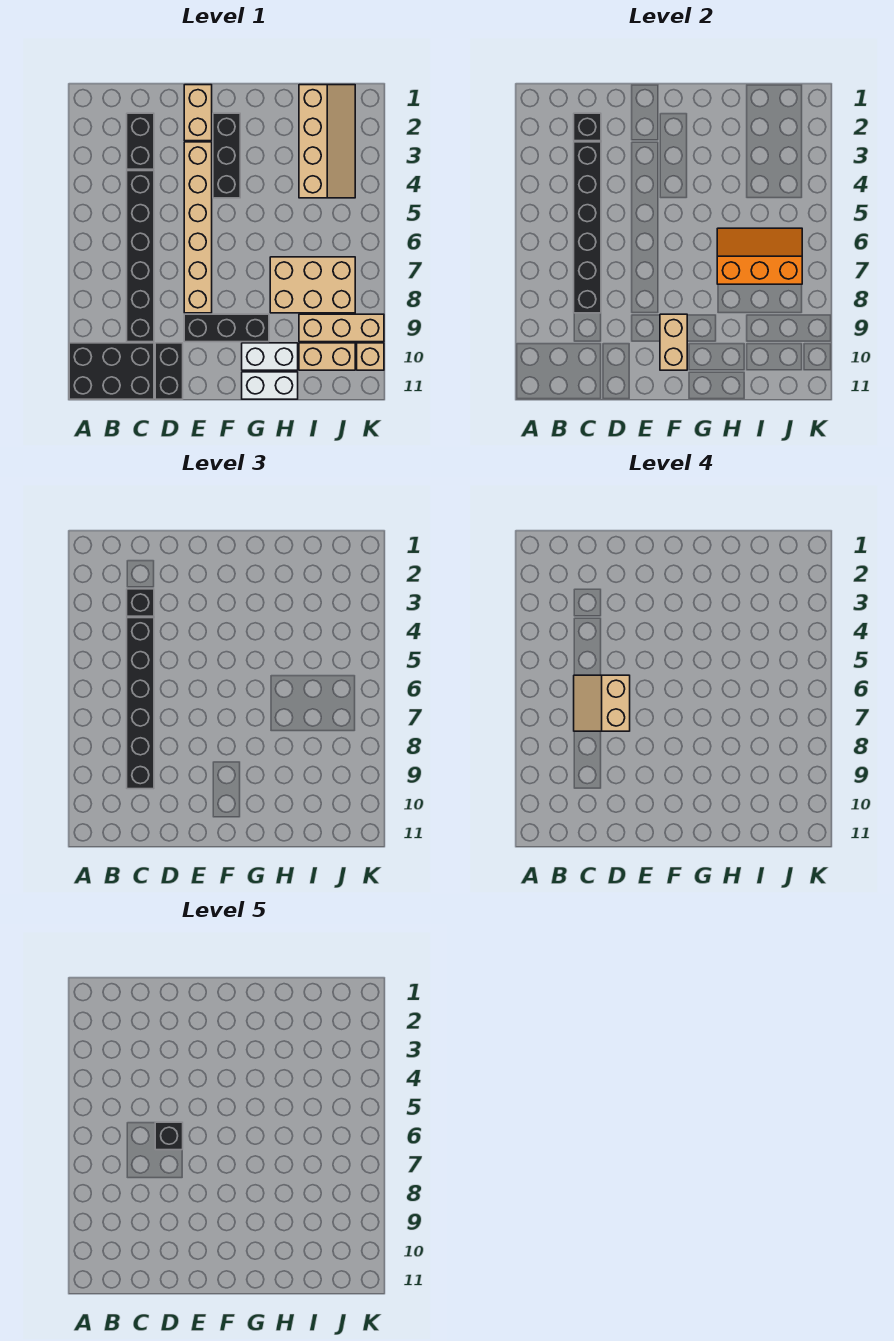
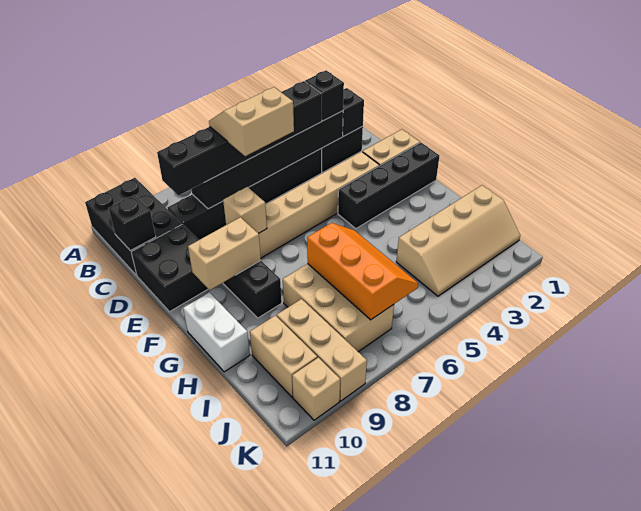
black 1x1 brick [155,1122,183,1150] -> black 1x1 brick moved to [108,195,156,251]
black 1x2 brick [155,343,183,399] -> black 2x2 brick [131,224,208,312]
none -> tan 1x1 brick [223,187,267,233]
black 1x3 brick [213,113,240,198] -> black 1x4 brick [338,143,439,229]
white 1x2 brick [242,343,298,370] -> none

